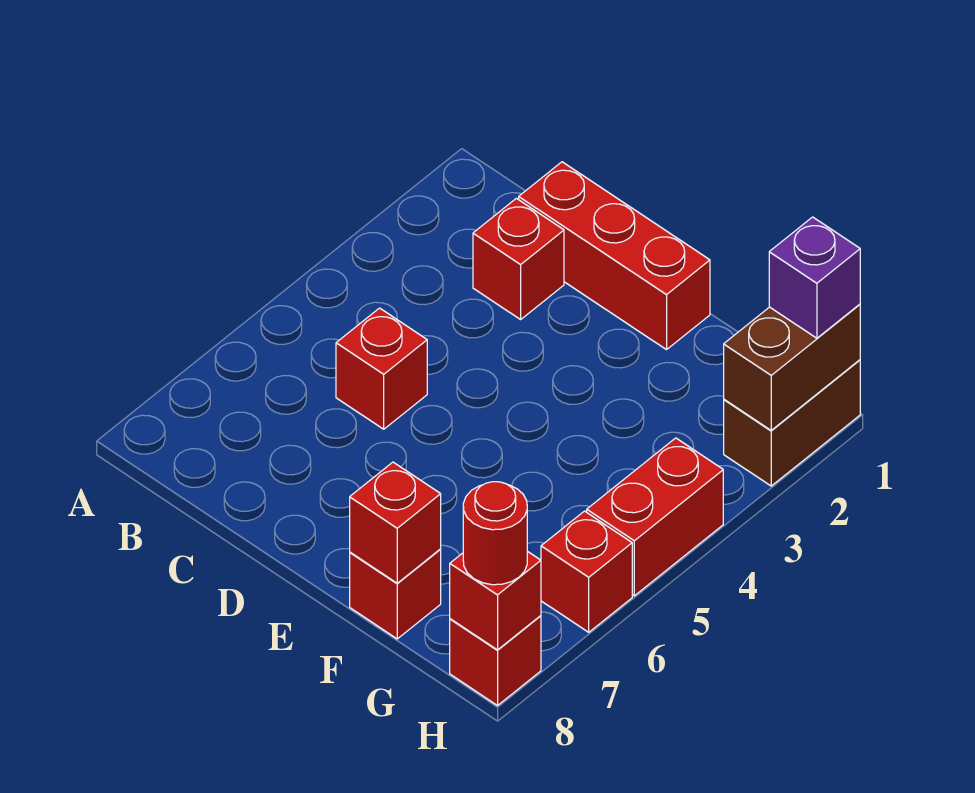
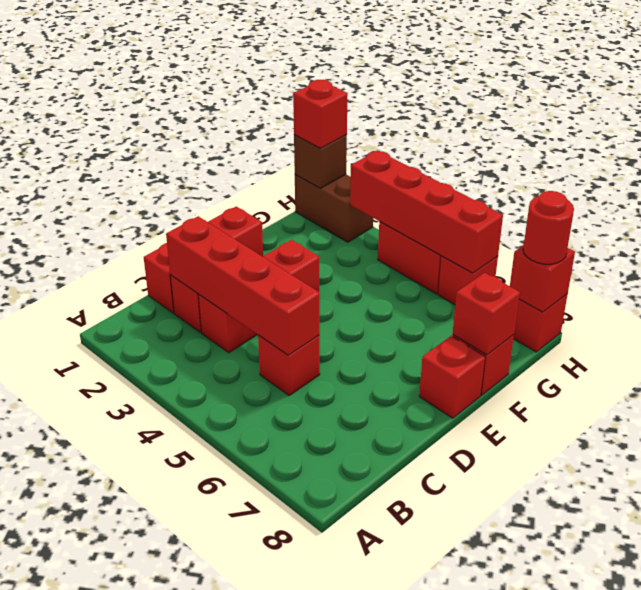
none -> red 1x4 brick [166,216,320,355]
none -> red 1x3 brick [198,240,319,353]
none -> red 1x1 brick [419,336,485,418]
brown 1x2 brick [724,304,860,430] -> brown 1x1 brick [294,135,347,188]
purple 1x1 brick [769,217,860,338] -> red 1x1 brick [293,80,348,148]
none -> red 1x4 brick [350,150,503,273]

